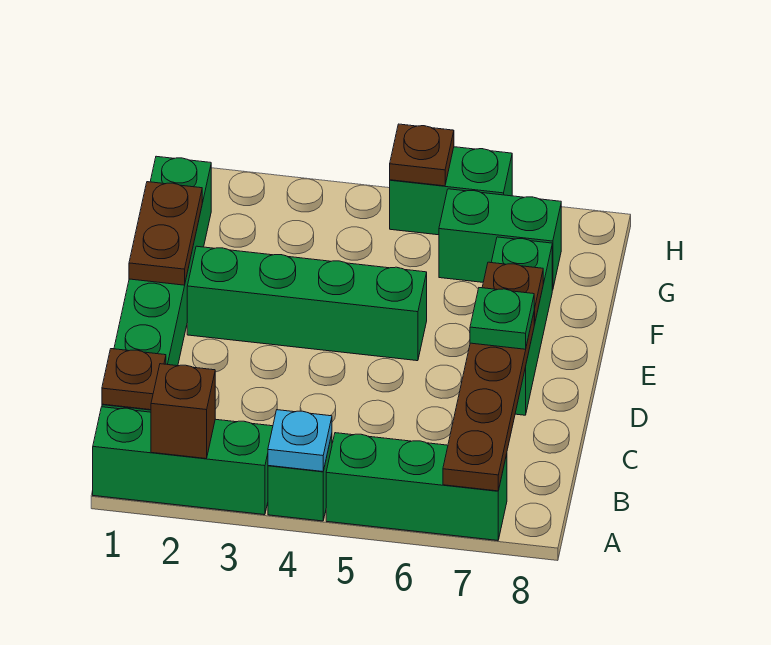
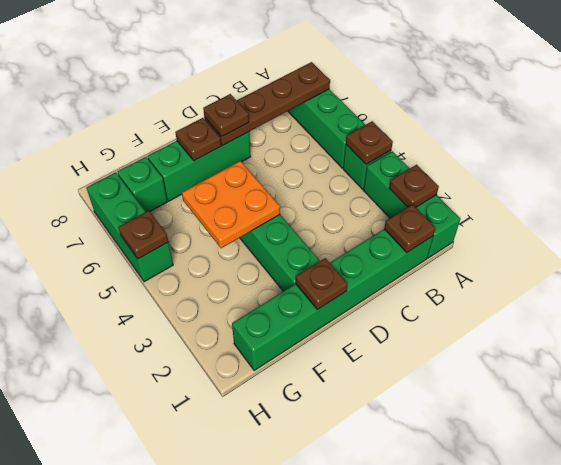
brown 1x1 brick [151,364,215,459] -> brown 1x1 plate [389,165,439,207]
cyan 1x1 plate [268,410,332,472] -> brown 1x1 plate [346,121,393,164]
green 1x1 plate [470,288,534,349] -> brown 1x1 plate [203,94,249,136]
brown 1x2 plate [129,182,202,285] -> brown 1x1 plate [296,258,348,310]
none -> orange 2x2 plate [182,161,280,248]
green 1x2 brick [439,189,561,290] -> green 1x1 brick [118,157,167,212]
green 1x2 brick [390,147,512,235] -> green 1x3 brick [87,172,173,282]

